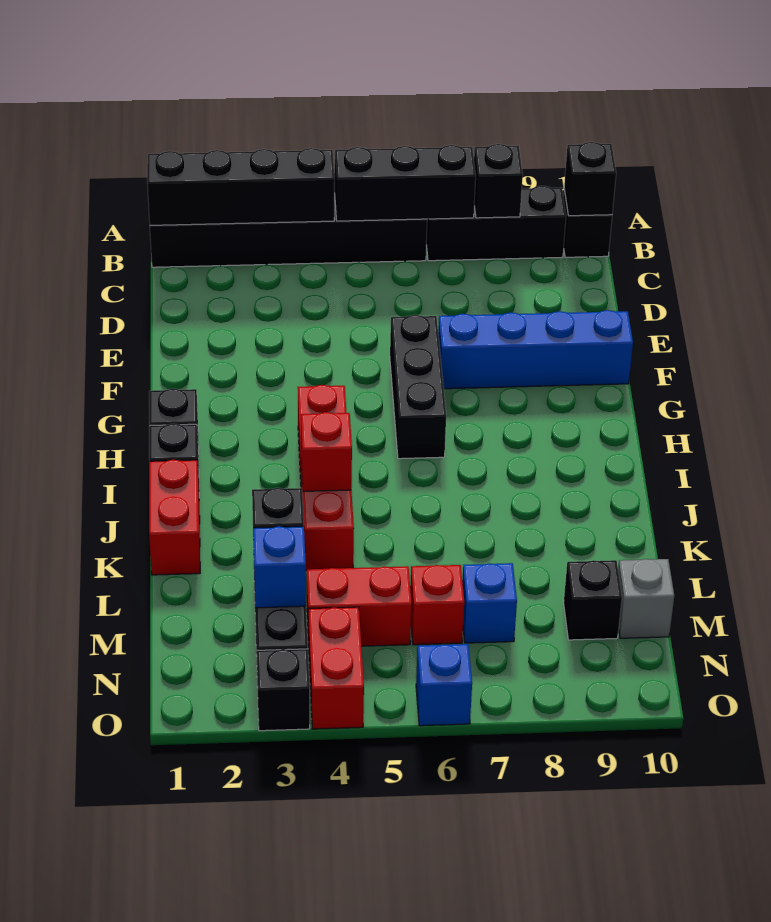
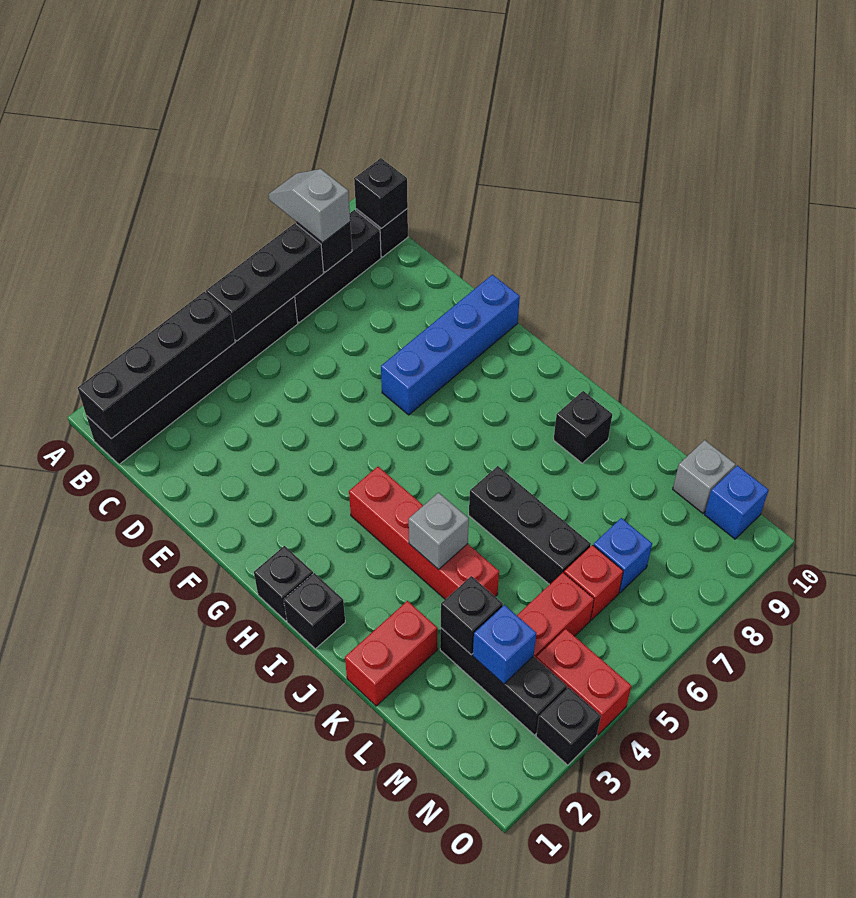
none -> grey 1x2 slope [269,169,350,243]
black 1x3 brick [390,315,446,459] -> black 1x3 brick moved to [469,466,591,585]
red 1x2 brick [149,460,200,575] -> red 1x2 brick turned to [345,601,438,706]
red 1x1 brick [301,412,352,491] -> grey 1x1 brick [409,493,469,570]
black 1x1 brick [564,560,622,640] -> black 1x1 brick moved to [554,391,612,463]
blue 1x1 brick [416,644,472,726] -> blue 1x1 brick moved to [704,465,769,539]

